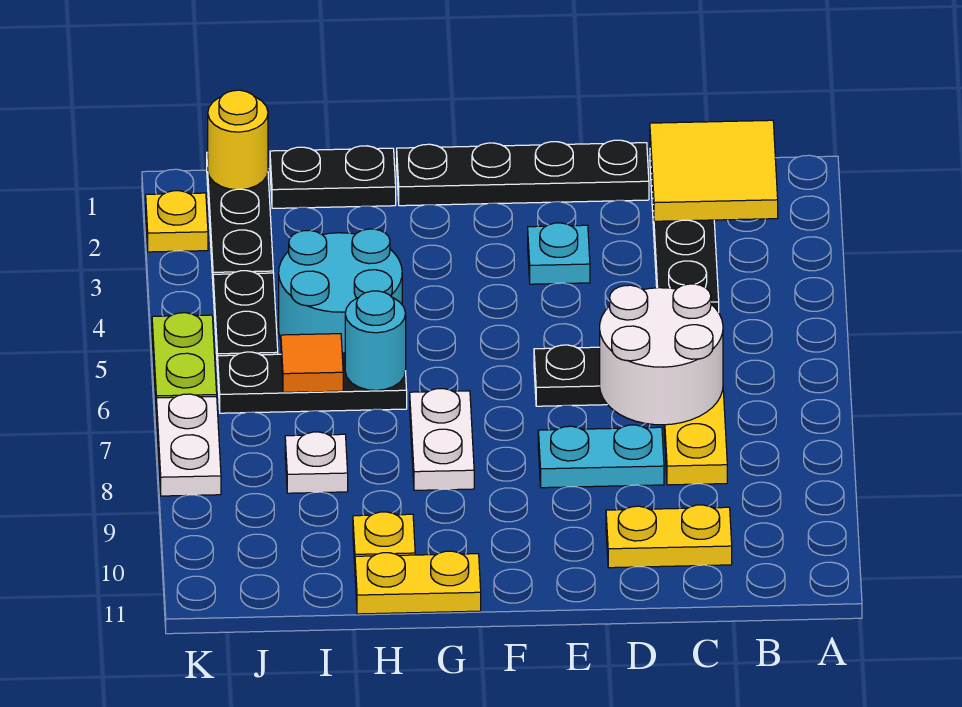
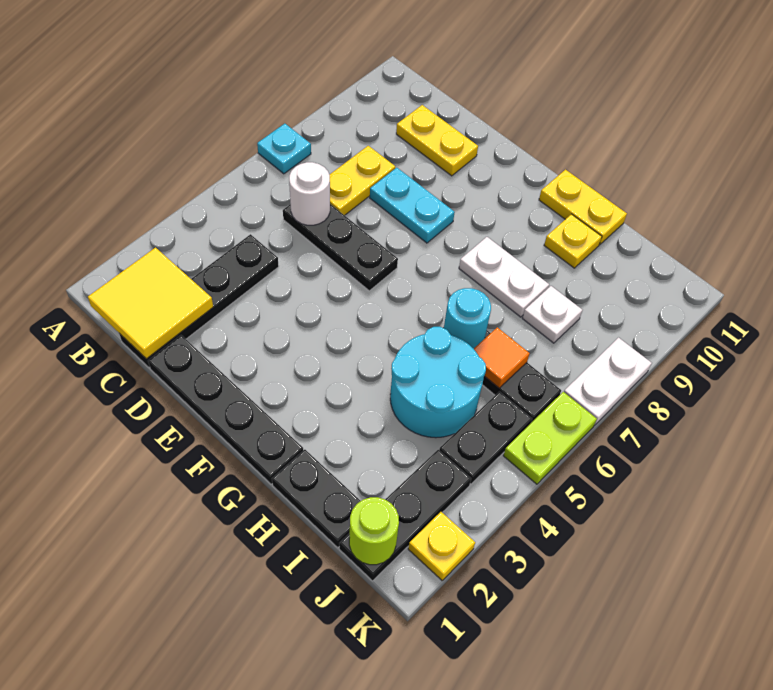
white 2x2 round brick [600,284,723,425] -> white 1x1 round brick [289,162,330,225]
cyan 1x1 plate [528,223,590,284] -> cyan 1x1 plate moved to [257,124,311,174]
white 1x2 plate [410,389,474,490] -> white 1x2 plate turned to [459,237,549,317]
yellow 1x1 round brick [208,90,268,190] -> lime 1x1 round brick [349,497,399,565]

